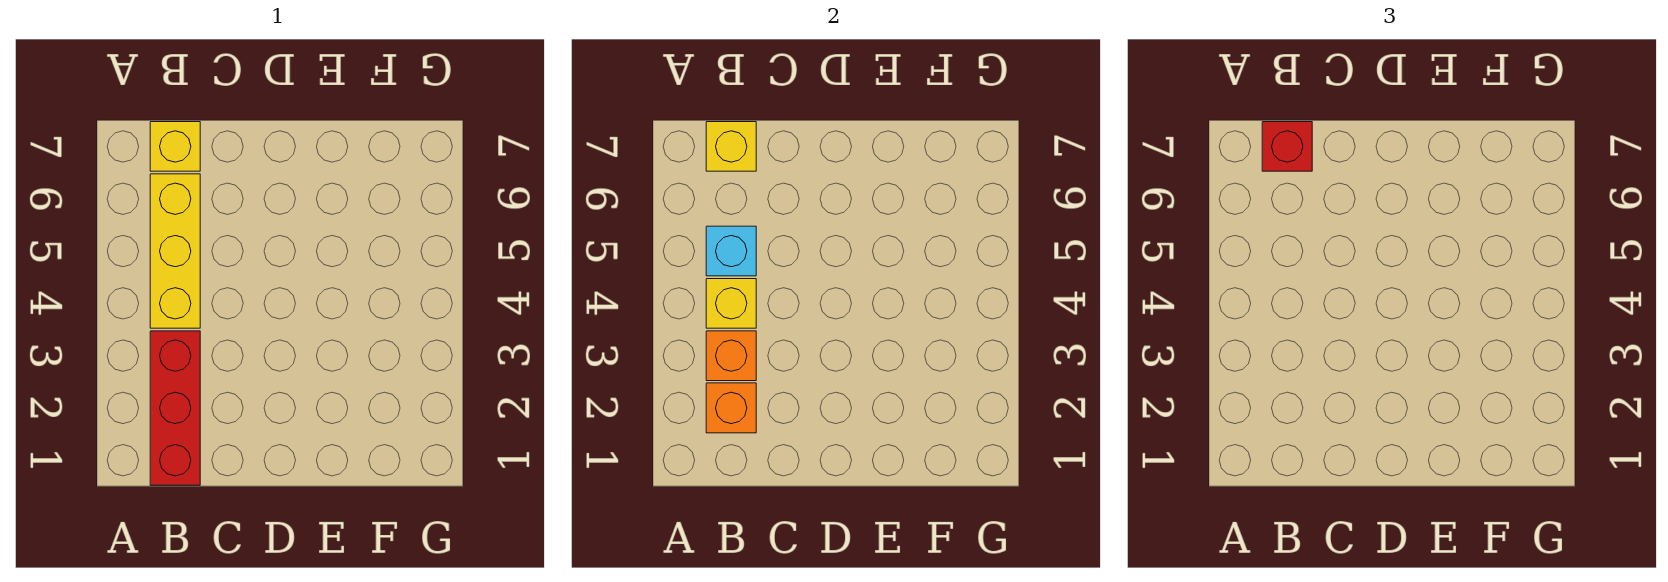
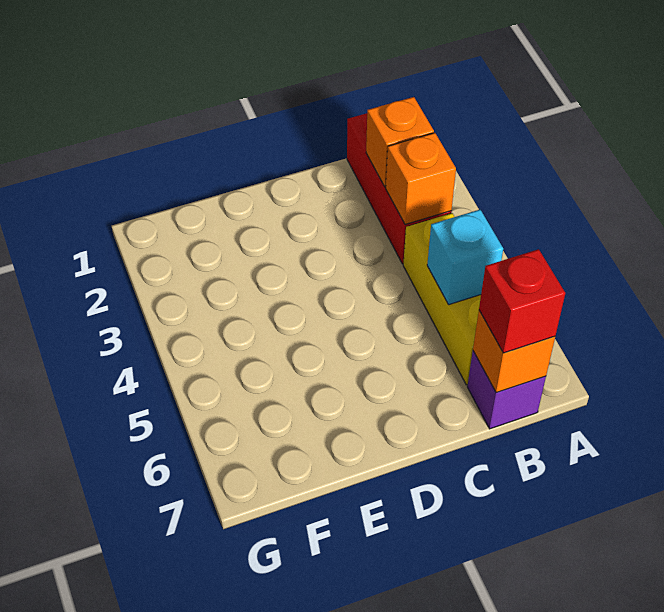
yellow 1x1 brick [706,279,756,328] -> none
yellow 1x1 brick [150,122,200,171] -> purple 1x1 brick [467,351,546,429]
yellow 1x1 brick [706,122,756,171] -> orange 1x1 brick [473,311,555,393]

